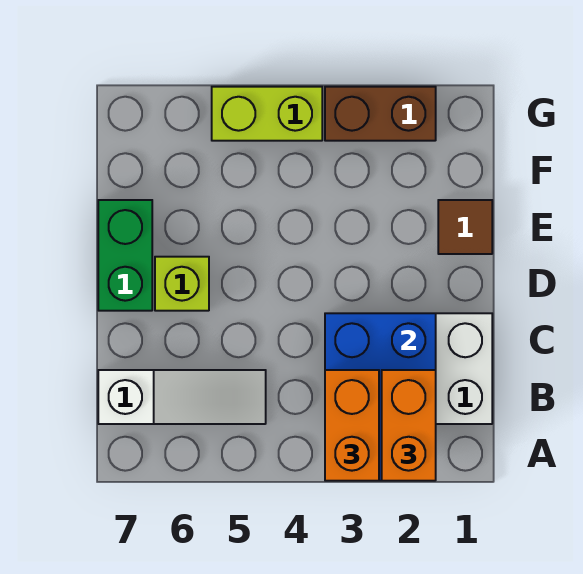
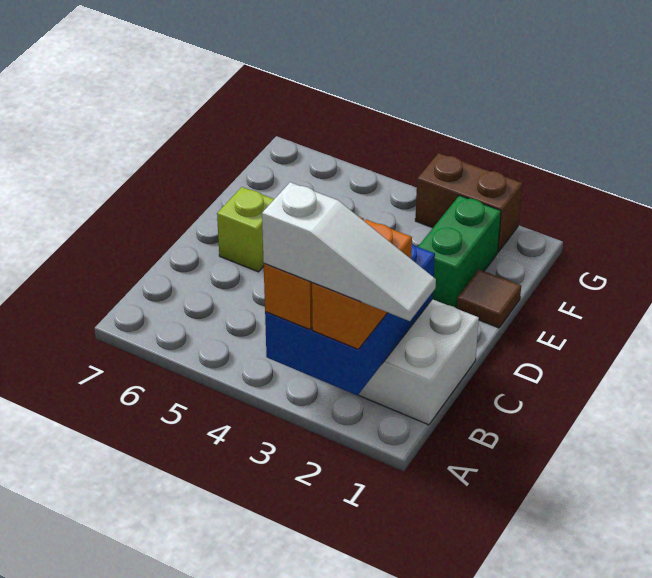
white 1x3 slope [98,370,266,424] -> white 1x3 slope moved to [262,182,436,321]
green 1x2 brick [98,200,152,311] -> green 1x2 brick moved to [418,195,501,308]
lime 1x2 brick [212,87,322,141] -> none

